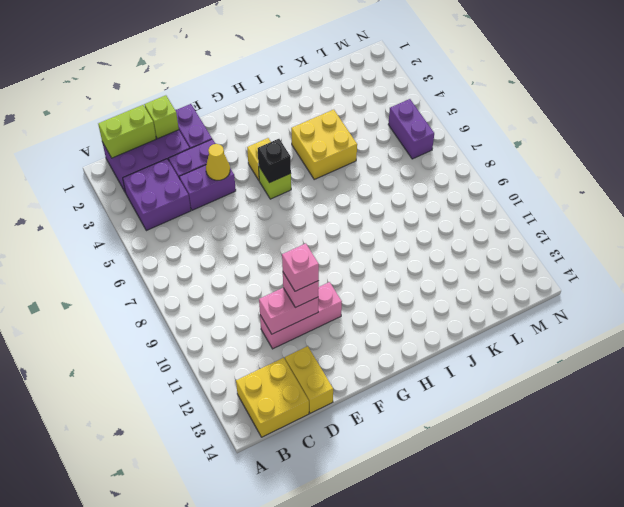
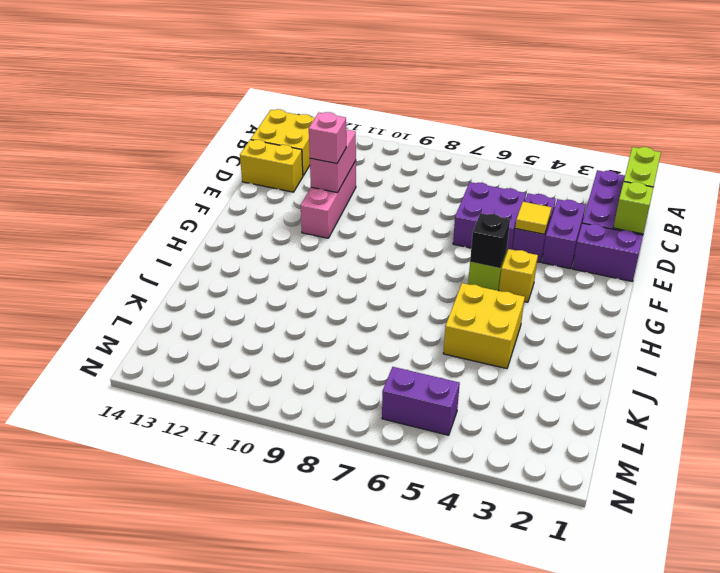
purple 2x2 brick [123,159,191,231] -> purple 2x2 brick moved to [453,182,526,254]
yellow 1x1 cone [206,144,230,180] -> yellow 1x1 tile [515,202,552,234]
pink 1x1 brick [282,243,319,291] -> none

